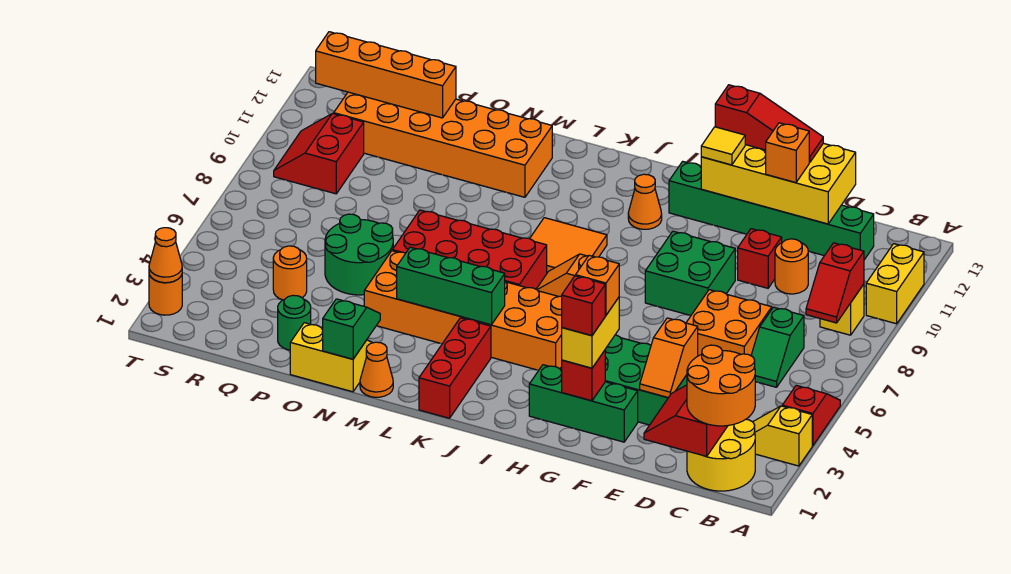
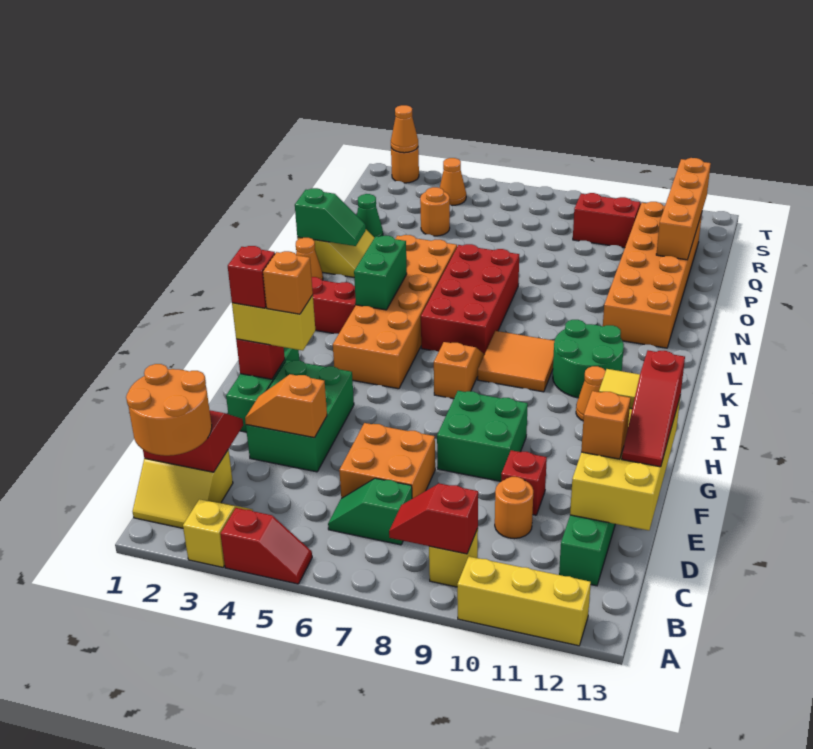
yellow 1x2 brick [866,244,924,324] -> yellow 1x3 brick [457,556,591,646]
yellow 2x2 round brick [687,419,755,491] -> yellow 2x2 slope [133,450,233,528]
green 1x3 brick [397,247,505,325] -> green 1x2 brick [354,236,407,310]
green 2x2 round brick [325,214,393,295] -> green 2x2 round brick moved to [553,320,624,398]
green 1x1 round brick [278,295,311,350] -> green 1x1 cone [357,194,383,238]
none -> orange 1x1 cone [440,158,466,205]

